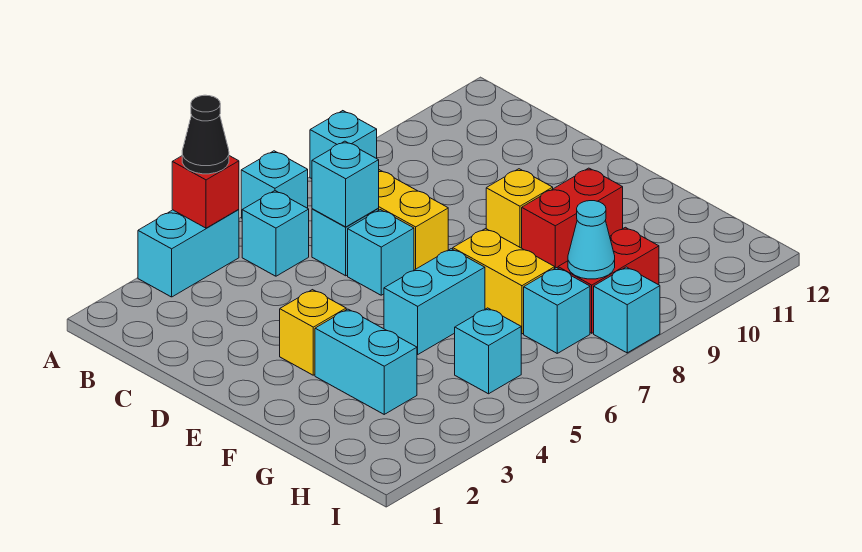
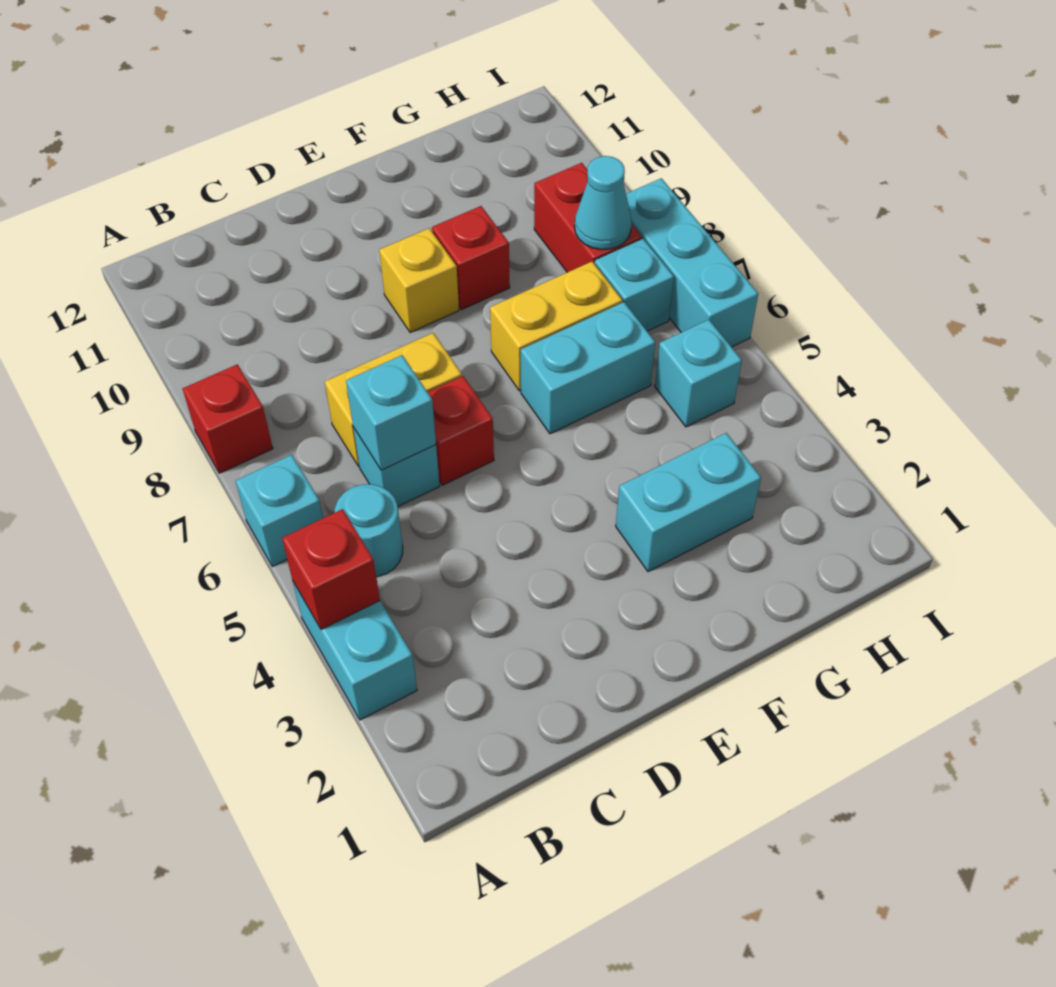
black 1x1 cone [182,95,229,174] -> none
cyan 1x1 brick [310,111,377,179] -> red 1x1 brick [183,364,273,473]
cyan 1x1 brick [242,191,309,276] -> cyan 1x1 round brick [335,484,403,577]
cyan 1x1 brick [348,210,414,295] -> red 1x1 brick [428,376,494,485]
yellow 1x1 brick [280,290,346,375] -> none
cyan 1x2 brick [384,249,485,355] -> cyan 1x2 brick turned to [521,302,655,434]
red 1x2 brick [522,168,623,268] -> red 1x1 brick [432,206,510,309]
cyan 1x1 brick [594,267,660,353] -> cyan 1x3 brick [626,178,758,347]

